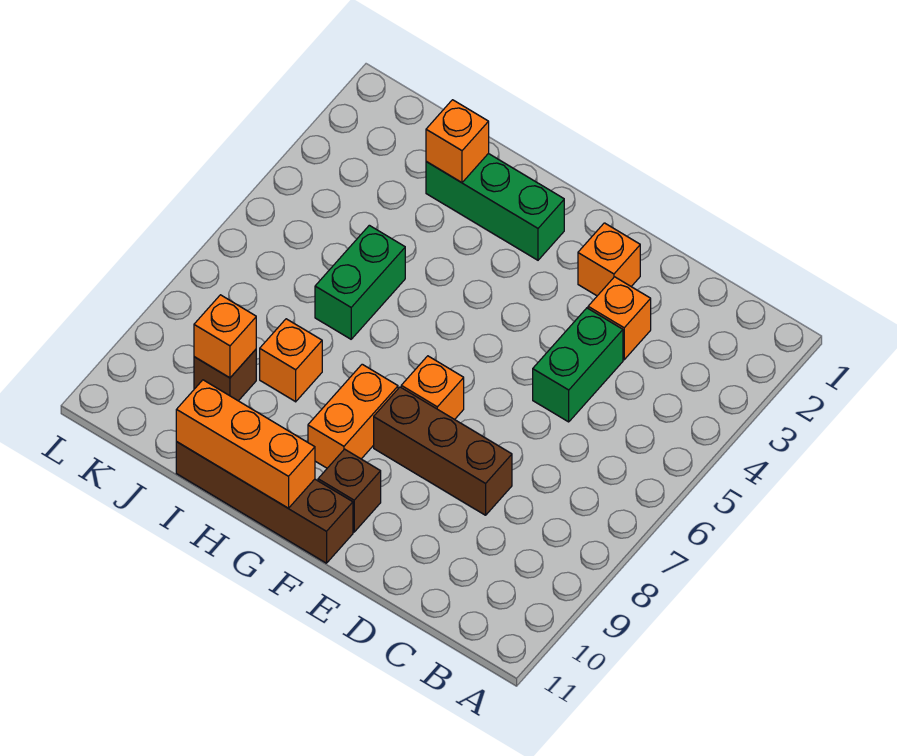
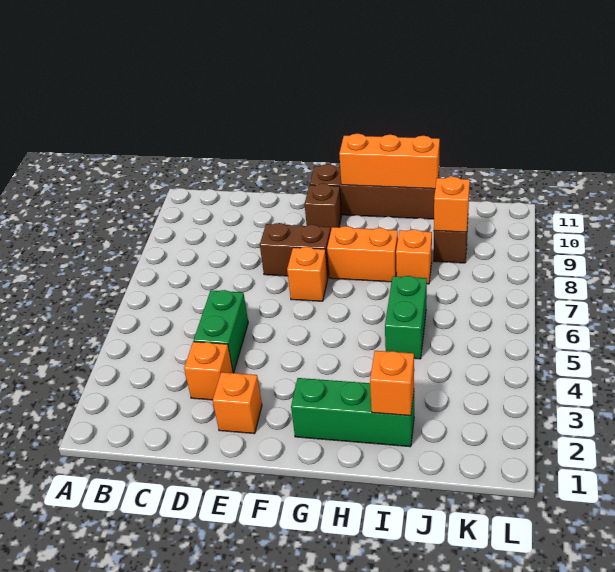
brown 1x3 brick [374,387,512,515] -> brown 1x2 brick [260,223,331,277]
orange 1x2 brick [308,364,398,468] -> orange 1x2 brick turned to [327,226,398,282]

